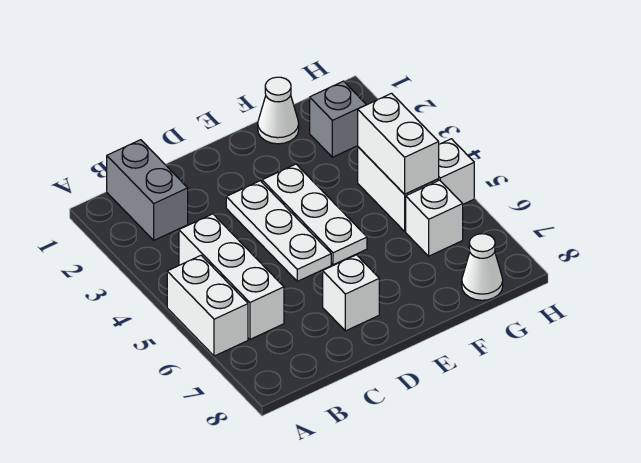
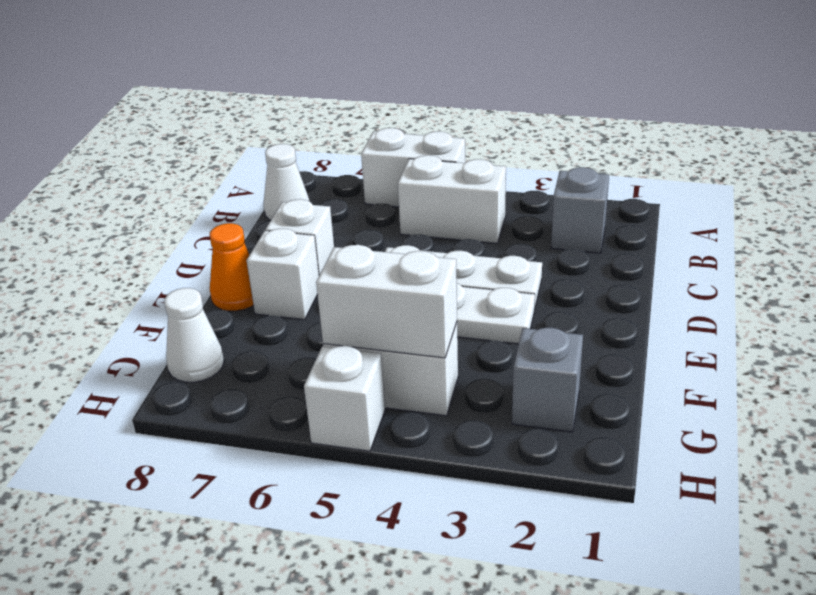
grey 1x2 brick [107,140,188,240] -> grey 1x1 brick [551,167,609,253]
white 1x3 brick [179,214,284,339] -> white 1x2 brick [398,155,506,243]
none -> orange 1x1 cone [210,223,253,311]
white 1x1 cone [258,77,299,144] -> white 1x1 cone moved to [263,144,310,220]
white 1x1 brick [406,180,463,256] -> white 1x1 brick moved to [247,229,319,320]

